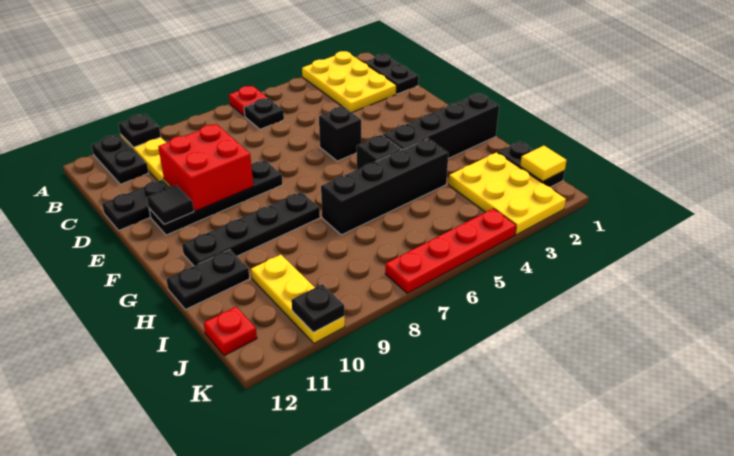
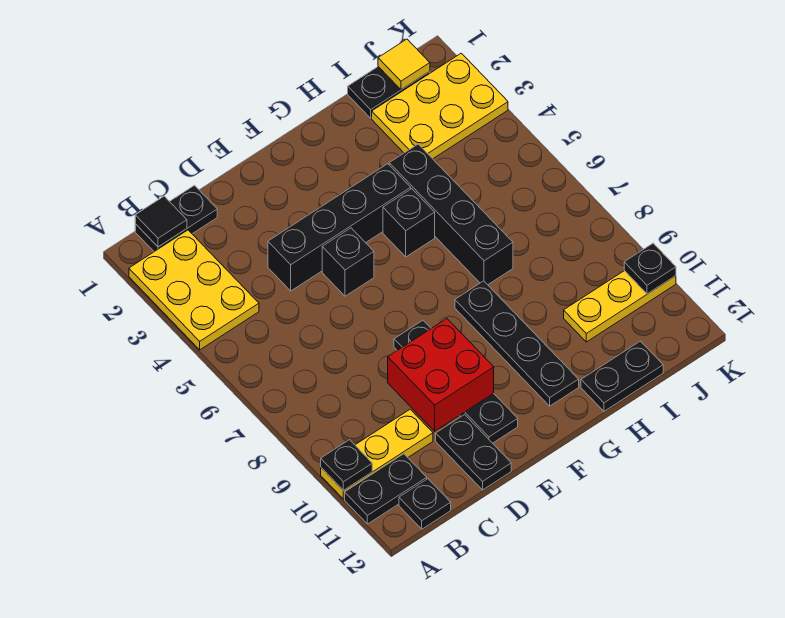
yellow 2x3 plate [302,51,396,112] -> yellow 2x3 plate turned to [129,230,259,350]
red 1x1 plate [229,86,267,116] -> none
black 1x1 plate [244,98,284,129] -> black 1x1 plate moved to [399,479,451,529]
black 1x1 tile [147,185,194,224] -> black 1x1 tile moved to [135,196,187,247]
black 1x4 brick [383,93,499,159] -> black 1x4 brick turned to [268,164,411,291]
black 1x2 plate [166,250,250,310] -> black 1x2 plate turned to [581,341,663,411]
red 1x1 plate [204,307,257,356] -> none
red 1x4 plate [385,208,516,293] -> none

